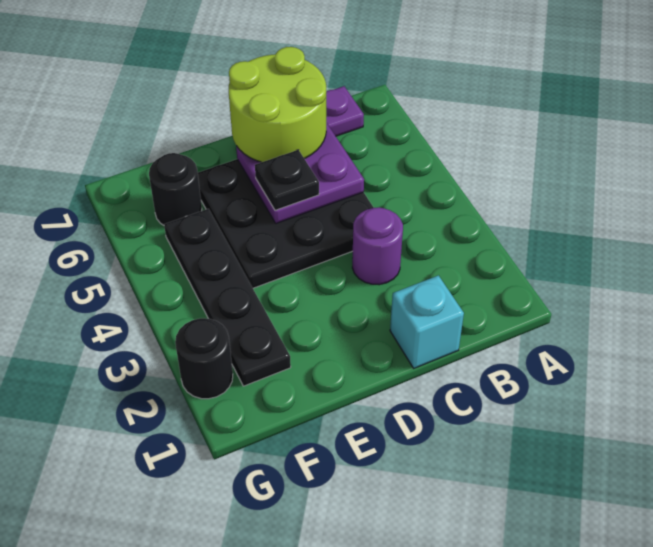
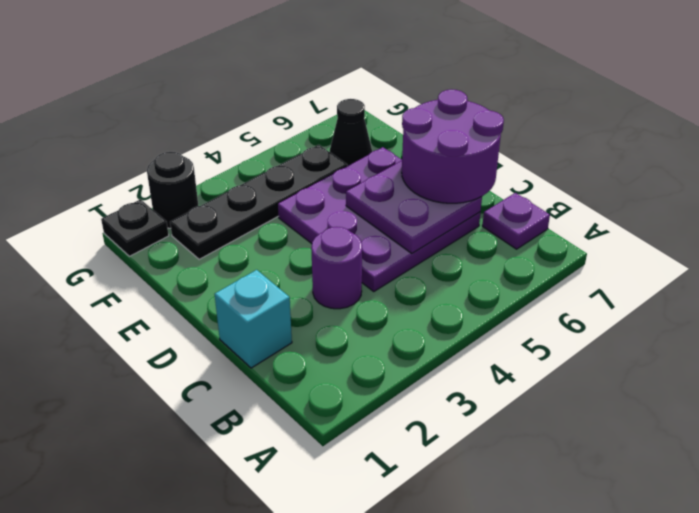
black 3x3 plate [198,159,374,288] -> purple 3x3 plate [278,147,481,291]
lime 2x2 round brick [229,47,326,162] -> purple 2x2 round brick [402,89,504,203]
black 1x1 plate [255,150,319,210] -> black 1x1 plate moved to [101,199,169,256]
black 1x1 round brick [149,153,202,225] -> black 1x1 cone [330,99,372,166]

